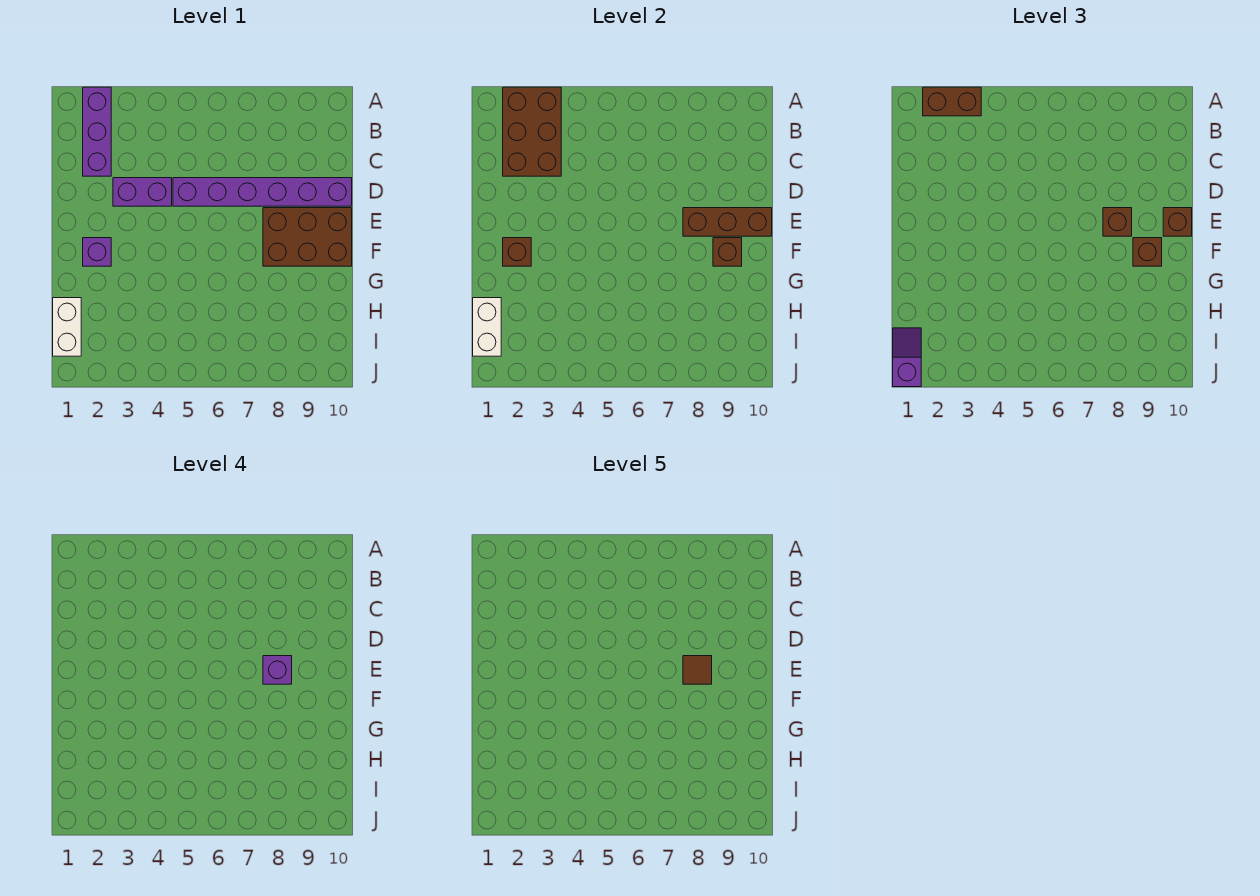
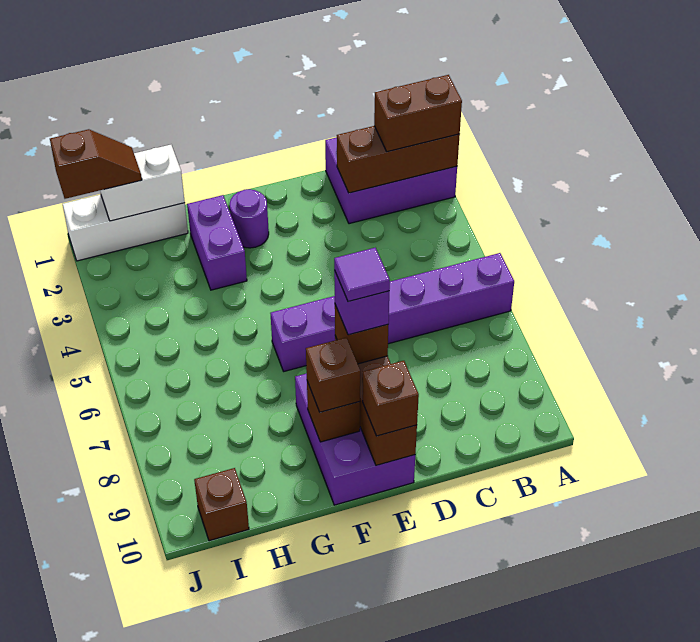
purple 1x3 brick [83,87,111,176] -> purple 2x3 brick [325,137,457,224]
brown 2x3 brick [503,87,561,176] -> brown 1x3 brick [337,126,460,193]
brown 1x2 brick [923,87,981,116] -> brown 1x2 brick turned to [374,75,462,152]
purple 1x2 brick [113,178,172,206] -> purple 1x2 brick moved to [187,195,247,290]
purple 1x6 brick [173,178,352,206] -> purple 1x6 brick turned to [271,253,514,371]
brown 2x3 brick [263,208,352,266] -> purple 2x3 brick [295,373,415,505]
brown 1x1 tile [683,656,712,684] -> purple 1x1 tile [334,248,390,302]
purple 1x1 brick [83,238,111,266] -> purple 1x1 round brick [230,189,269,248]
brown 1x1 brick [503,238,531,266] -> brown 1x1 brick moved to [194,468,249,541]
white 1x2 brick [53,298,81,356] -> white 1x3 brick [63,195,188,261]
purple 1x2 slope [893,328,921,387] -> brown 1x2 slope [50,129,142,199]

